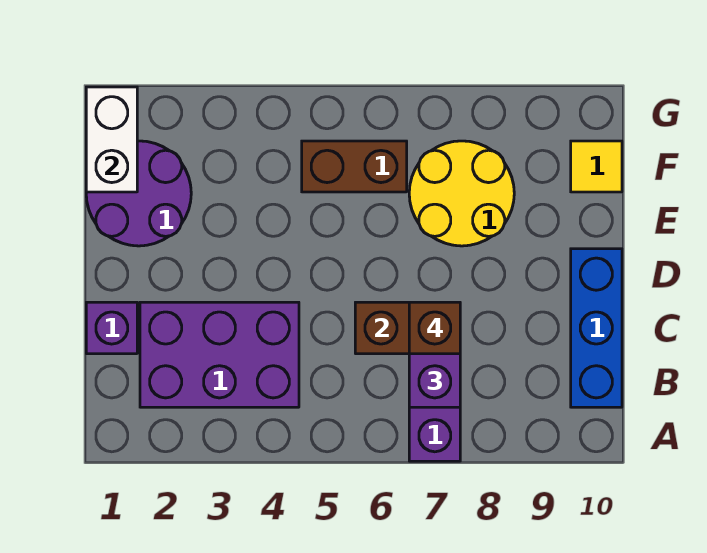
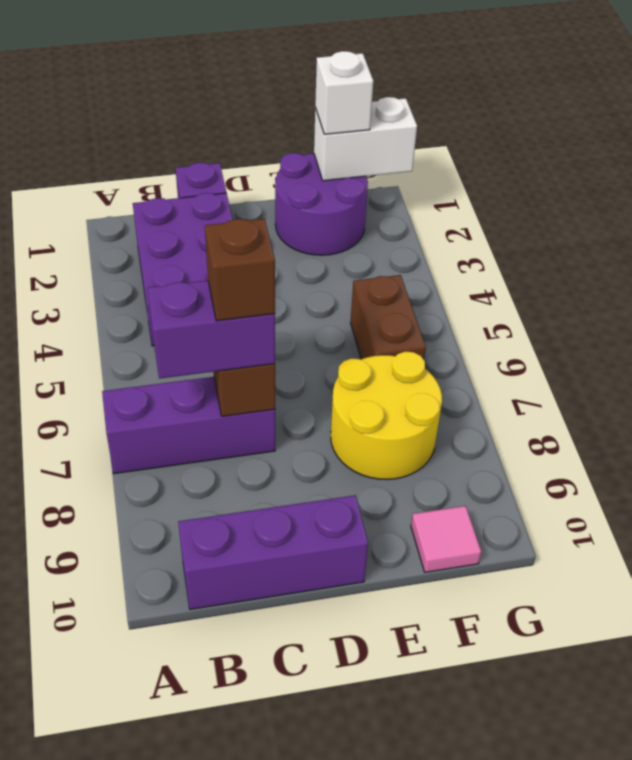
blue 1x3 brick [571,249,622,407] -> purple 1x3 brick [178,495,368,609]
none -> white 1x1 brick [315,51,373,134]
yellow 1x1 tile [571,141,622,192] -> pink 1x1 tile [411,506,481,572]

